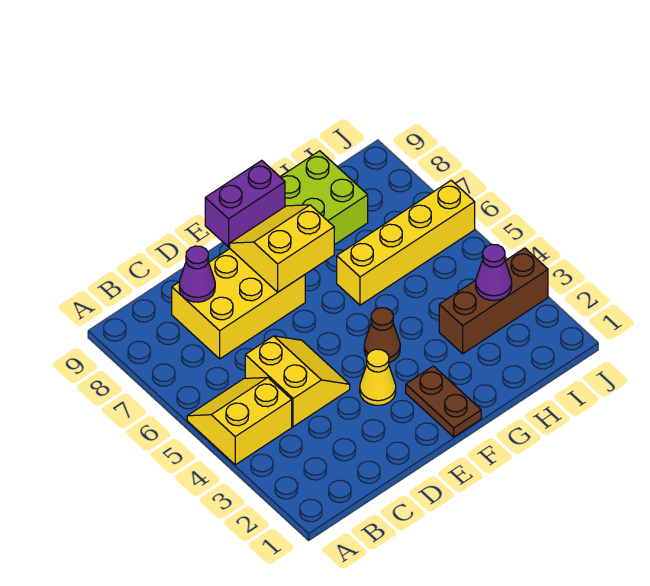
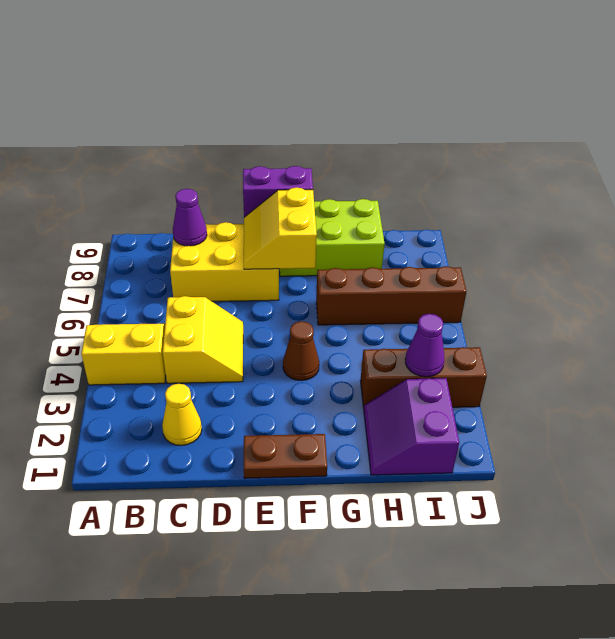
yellow 1x1 cone [360,349,396,405] -> yellow 1x1 cone moved to [162,384,202,445]
yellow 2x2 slope [230,205,334,292] -> yellow 2x2 slope turned to [244,187,317,269]
brown 1x2 plate [406,366,481,437] -> brown 1x2 plate turned to [244,434,327,478]
yellow 1x4 brick [337,180,475,305] -> brown 1x4 brick [316,266,467,325]
none -> purple 2x2 slope [364,378,459,475]

